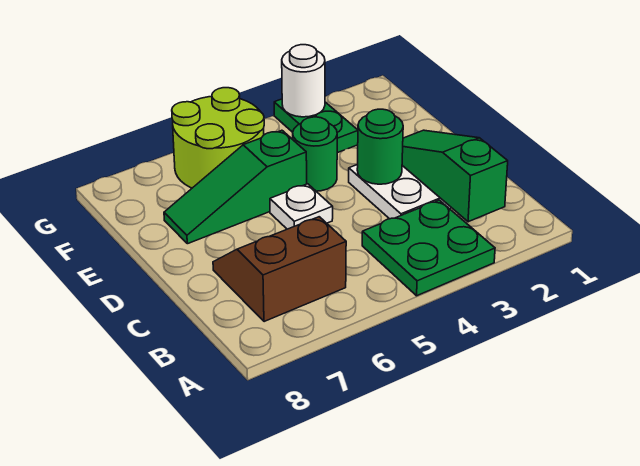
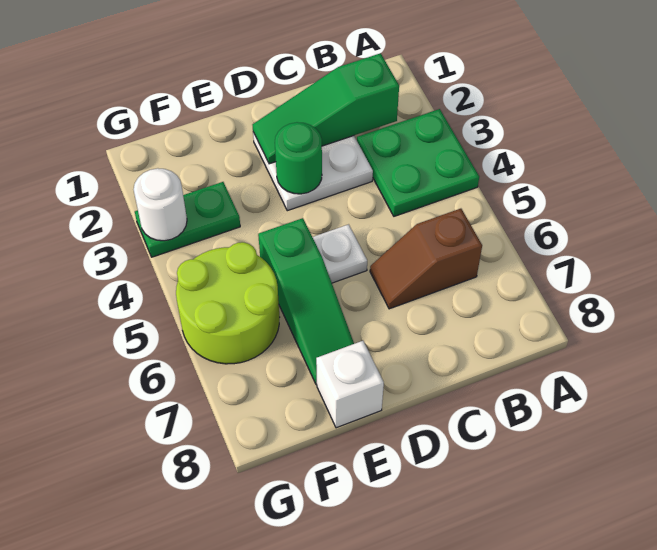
brown 2x2 slope [213,217,346,322] -> brown 1x2 slope [370,209,482,309]
green 1x1 round brick [293,117,337,191] -> none
none -> white 1x1 brick [316,341,384,428]

